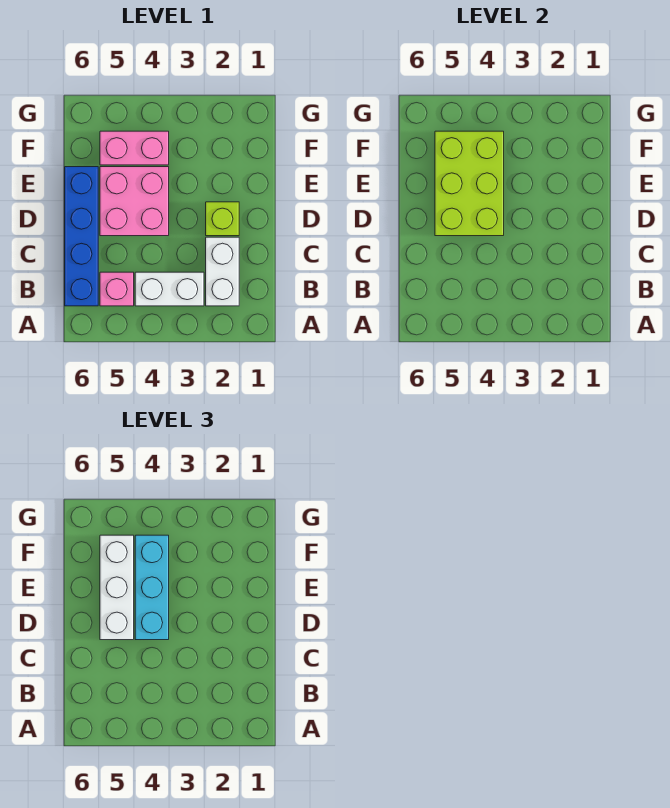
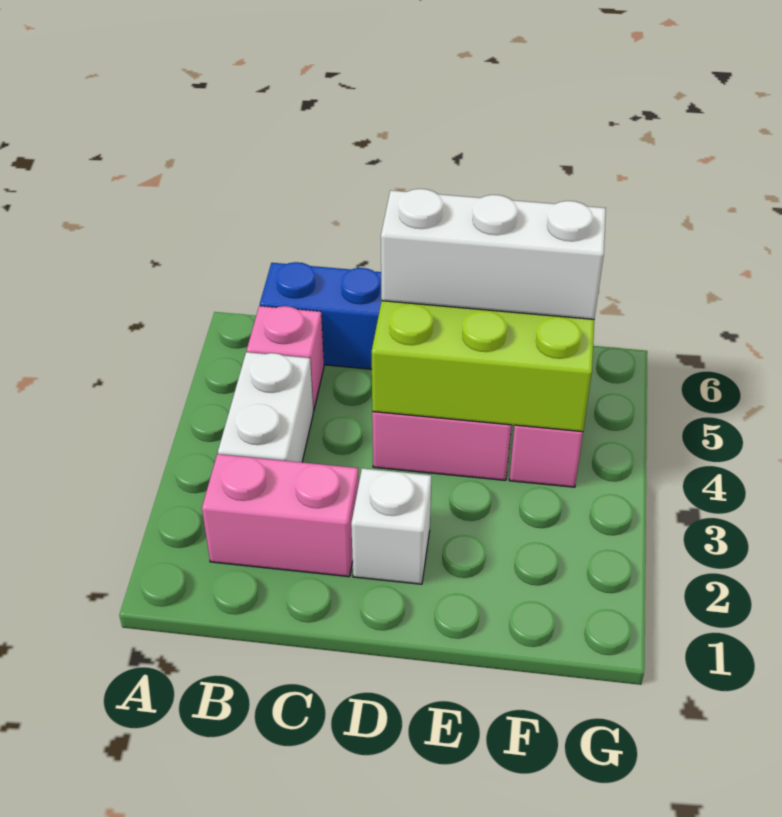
white 1x2 brick [206,237,239,306] -> pink 1x2 brick [202,454,359,577]
lime 1x1 brick [206,202,239,236] -> white 1x1 brick [351,468,431,584]
cyan 1x3 brick [135,535,169,640] -> none

